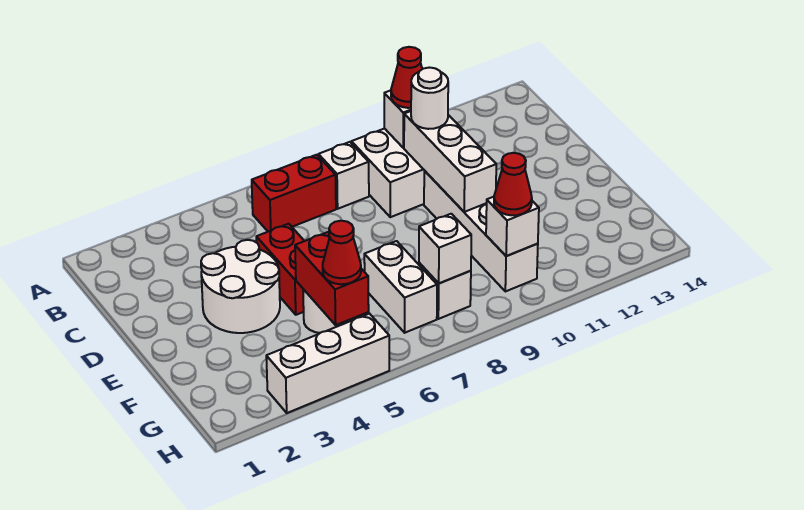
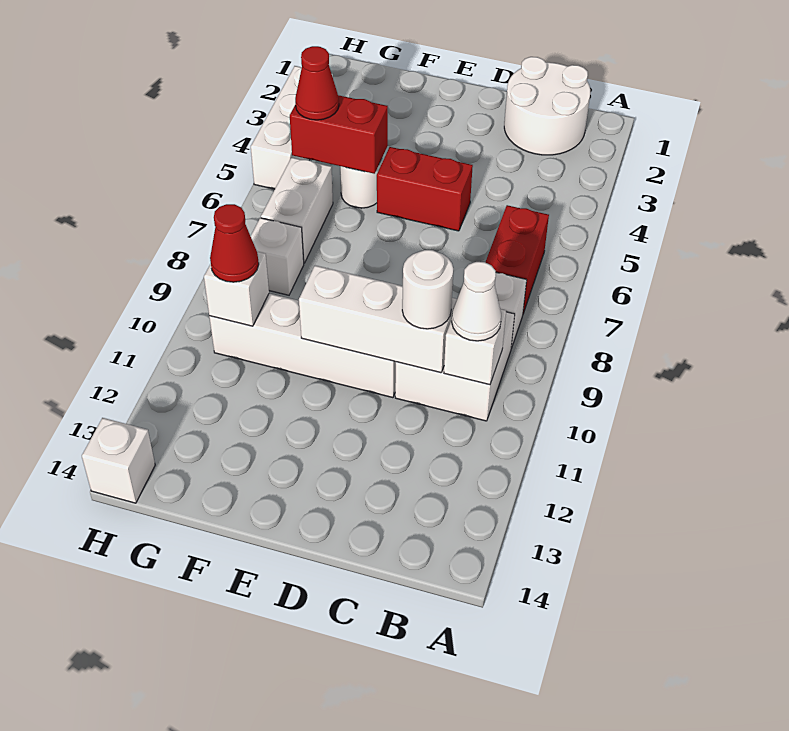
red 1x1 cone [391,47,422,108] -> white 1x1 cone [452,262,501,341]
white 2x2 round brick [201,240,280,333] -> white 2x2 round brick moved to [504,57,590,155]
white 1x2 brick [364,241,437,333] -> white 1x2 brick turned to [261,157,333,263]
white 1x1 brick [419,214,471,283] -> white 1x1 brick moved to [82,418,155,503]

